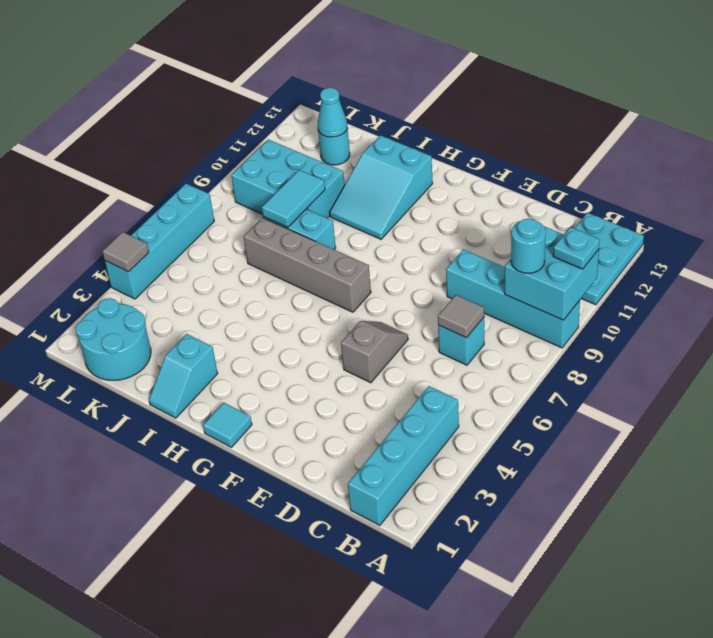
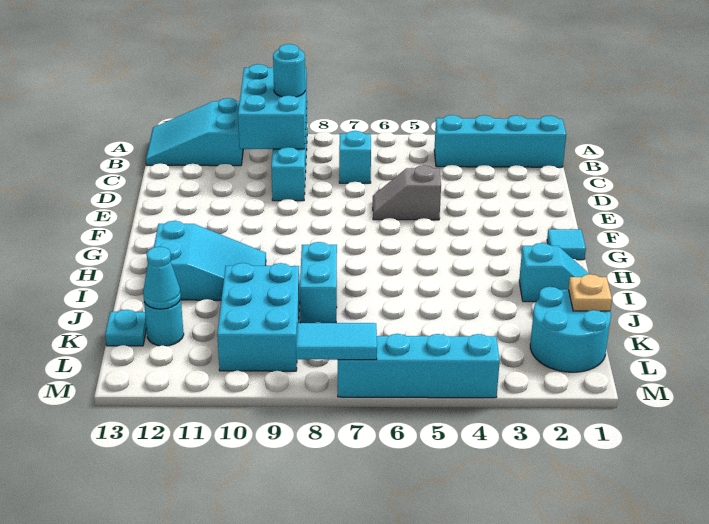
cyan 2x2 brick [505,227,599,320] -> cyan 2x3 brick [238,64,307,149]
cyan 1x1 plate [553,227,600,269] -> cyan 1x1 plate moved to [105,310,147,346]
cyan 2x3 plate [574,213,644,305] -> cyan 2x3 slope [146,98,243,166]
grey 1x1 tile [438,295,484,338] -> none
grey 1x4 brick [244,218,371,312] -> none
cyan 1x2 tile [262,170,325,227] -> cyan 1x2 tile moved to [296,323,377,360]
none -> tan 1x1 plate [569,274,612,311]
grey 1x1 tile [102,232,149,272] -> none

